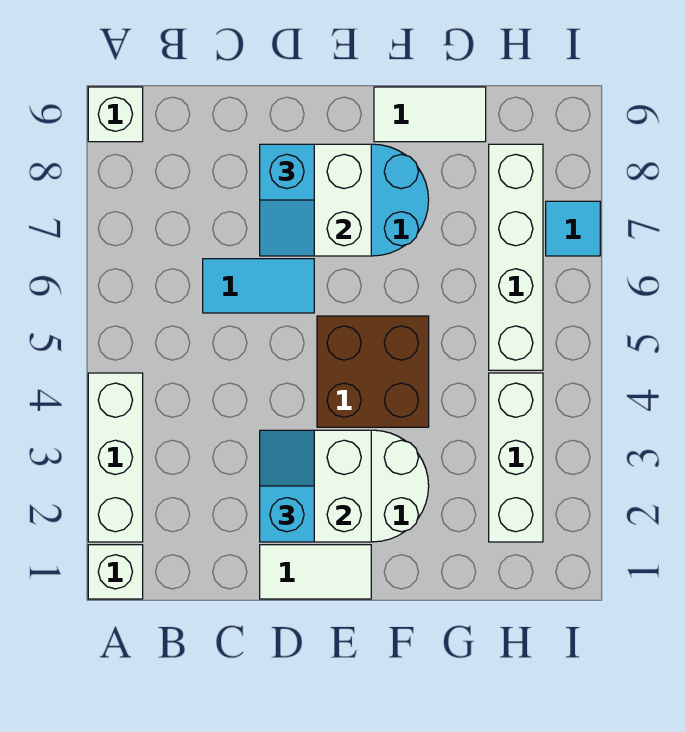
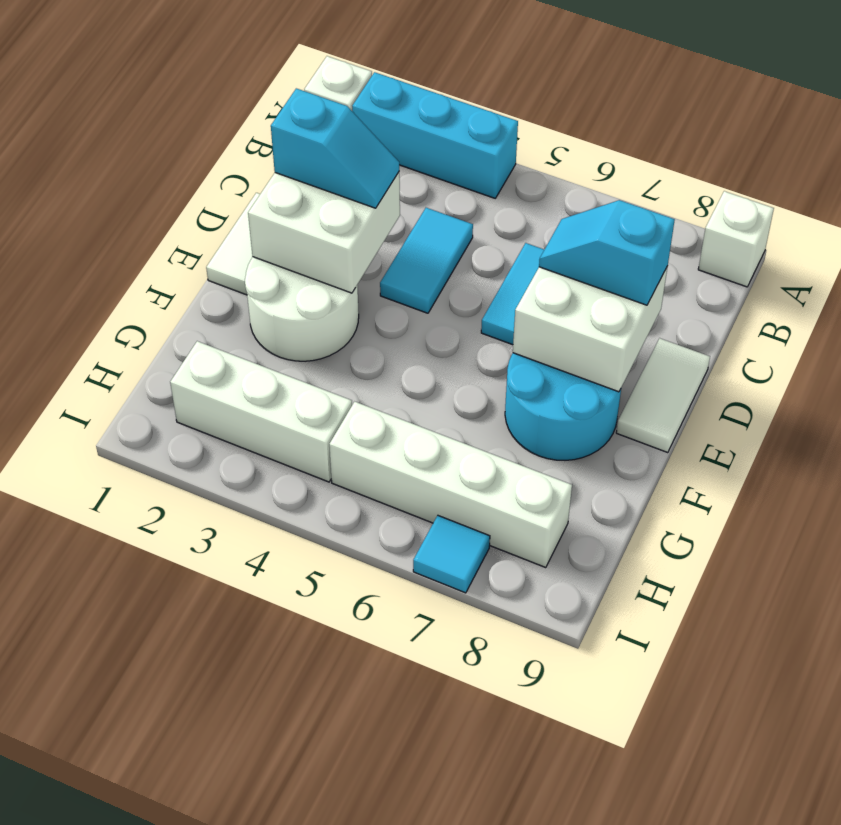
white 1x3 brick [88,373,143,542] -> cyan 1x3 brick [352,72,518,198]
none -> cyan 1x2 tile [380,208,473,313]
brown 2x2 brick [317,316,429,427] -> none
white 1x2 tile [374,87,486,142] -> white 1x2 tile moved to [616,338,710,453]

